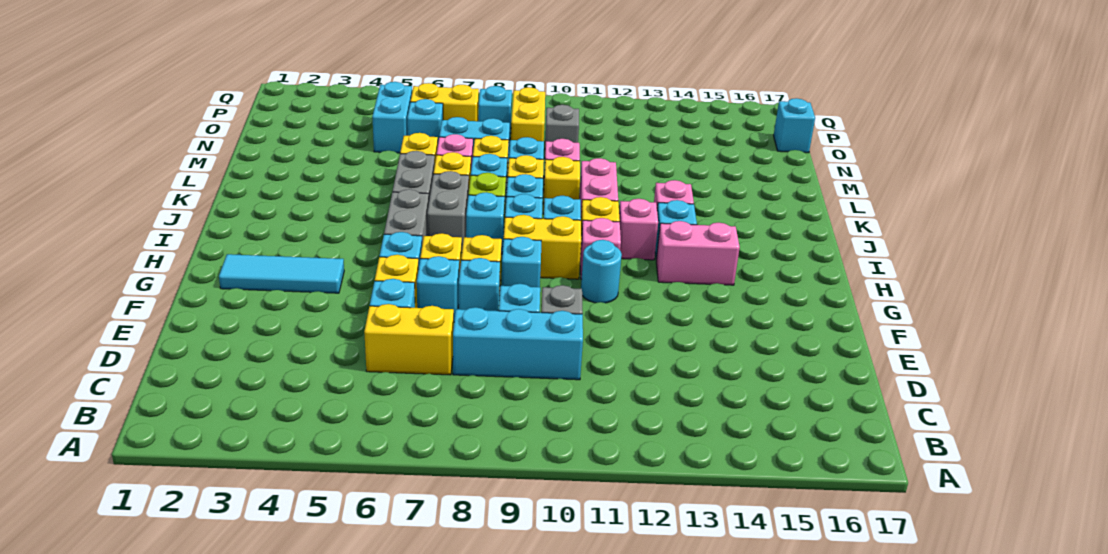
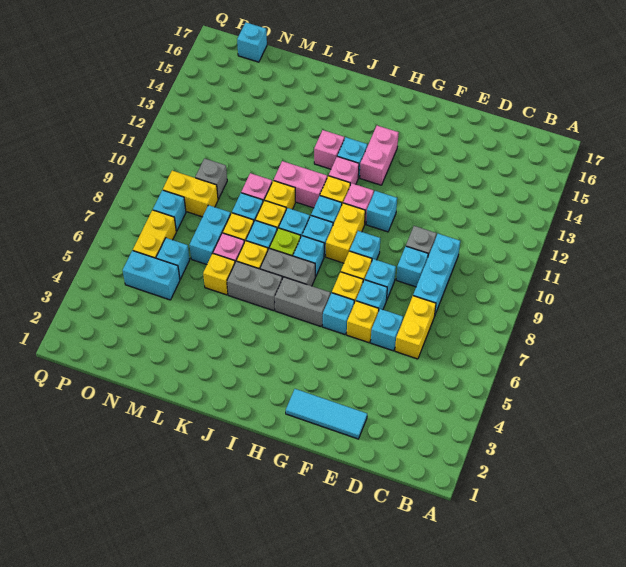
cyan 1x3 tile [219,254,344,293] -> cyan 1x3 tile turned to [286,389,367,439]
cyan 1x1 round brick [581,240,622,303] -> cyan 1x1 brick [366,191,397,232]

